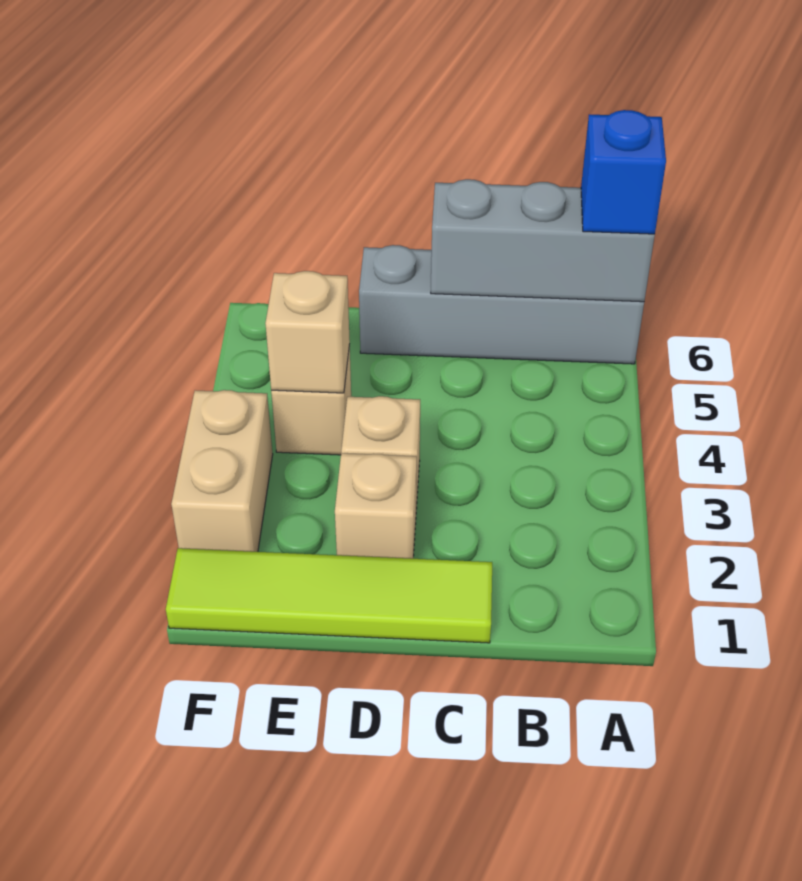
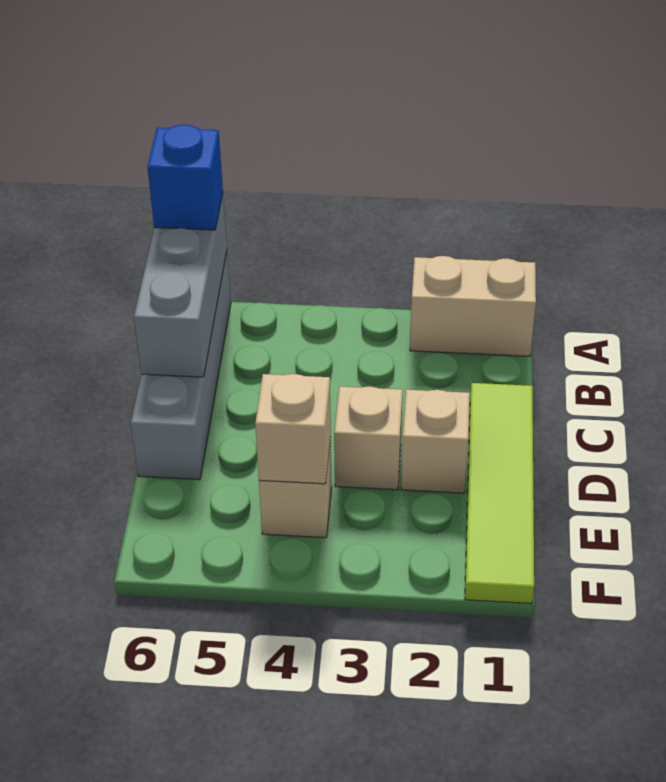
tan 1x2 brick [171,390,273,552] -> tan 1x2 brick moved to [410,256,536,356]

